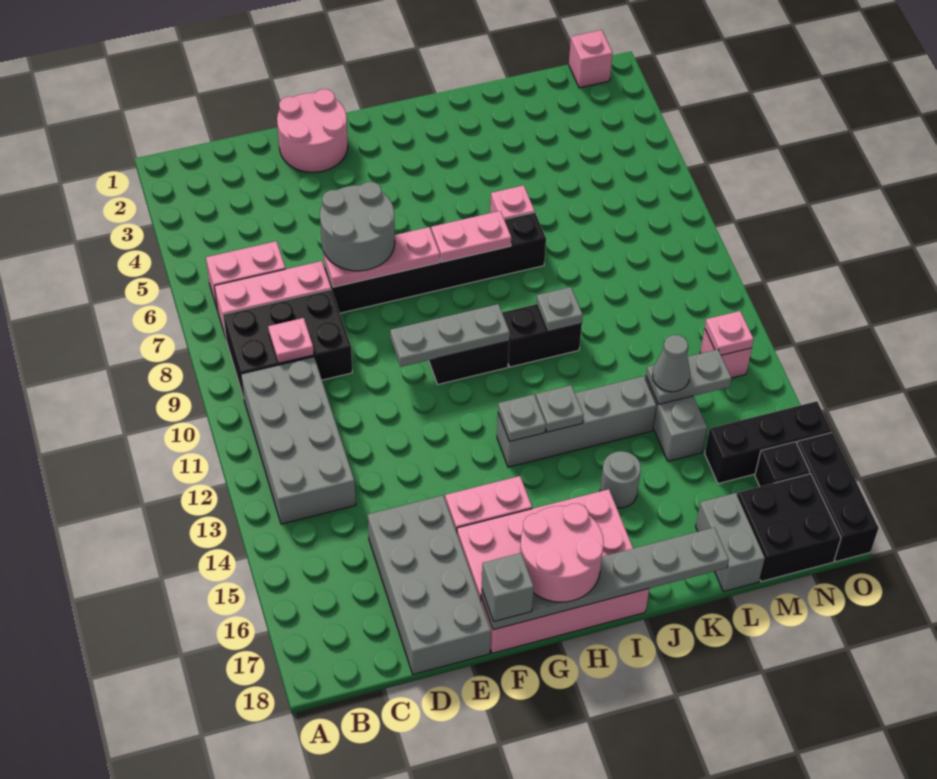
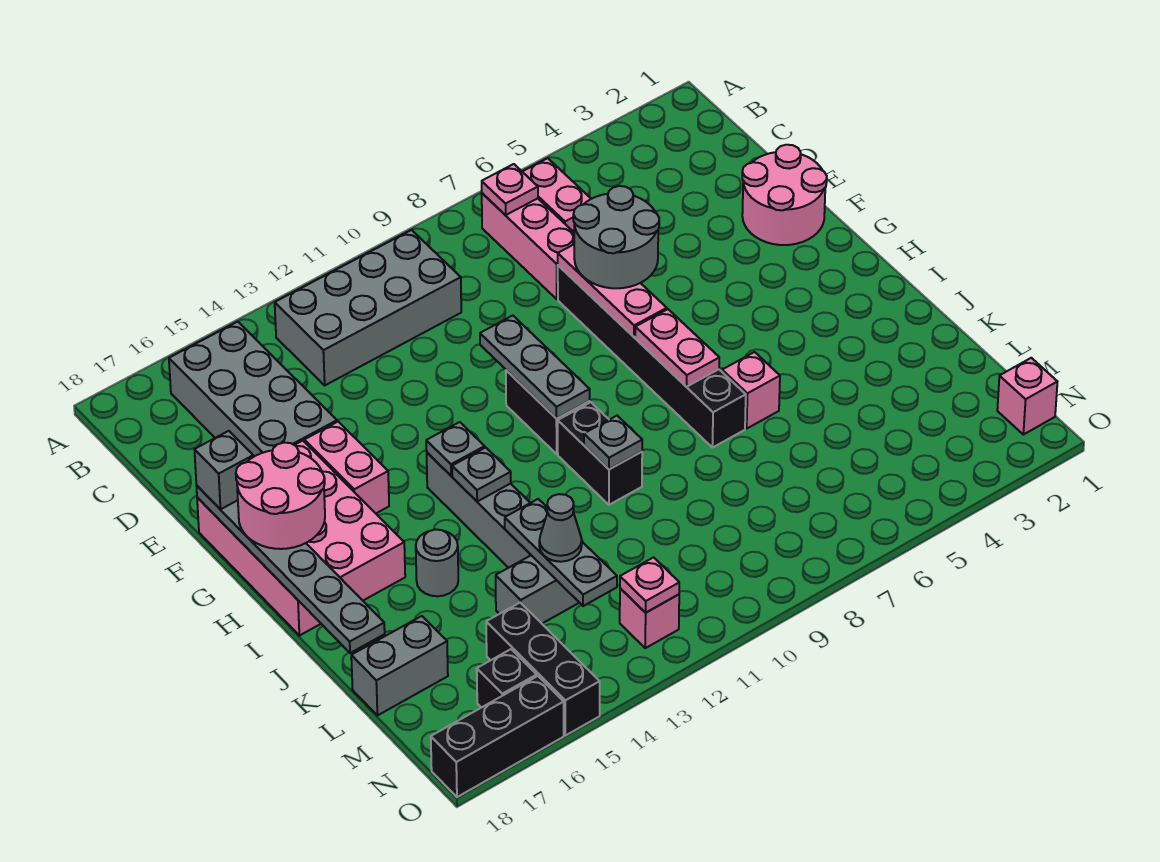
black 2x3 brick [223,289,352,397] -> none
pink 1x1 plate [268,318,314,363] -> pink 1x1 plate moved to [482,164,538,215]
grey 2x4 brick [368,495,491,674] -> grey 2x4 brick turned to [169,322,337,457]
grey 1x2 plate [646,349,732,404] -> grey 1x3 plate [505,499,617,606]
black 2x2 brick [738,474,841,582] -> none

